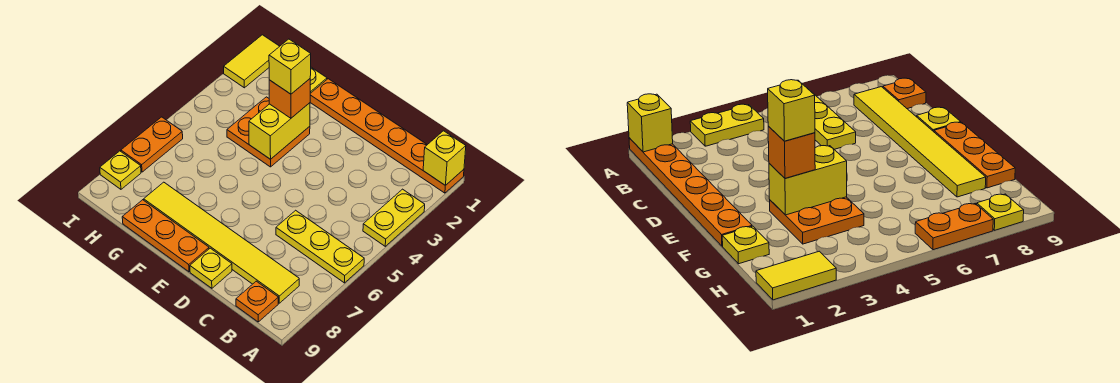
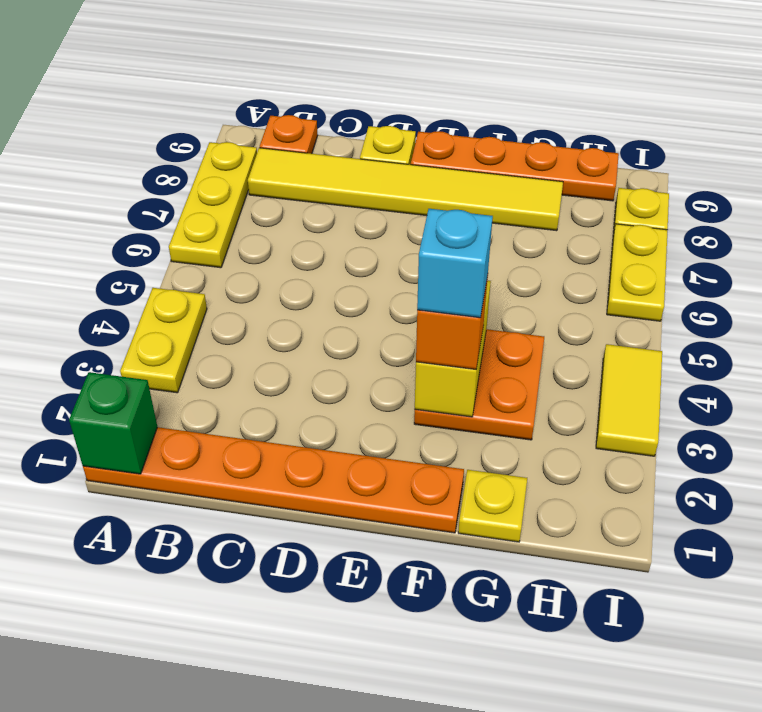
yellow 1x1 brick [423,131,466,185] -> green 1x1 brick [69,372,157,474]
yellow 1x3 plate [276,210,364,283] -> yellow 1x3 plate turned to [169,142,257,268]
orange 1x3 plate [122,200,209,272] -> orange 1x4 plate [411,131,619,201]
yellow 1x1 brick [269,39,311,94] -> cyan 1x1 brick [417,209,493,318]
yellow 1x2 tile [224,35,280,88] -> yellow 1x2 tile moved to [596,344,662,456]
orange 1x2 plate [121,117,183,172] -> yellow 1x2 plate [607,224,667,321]

